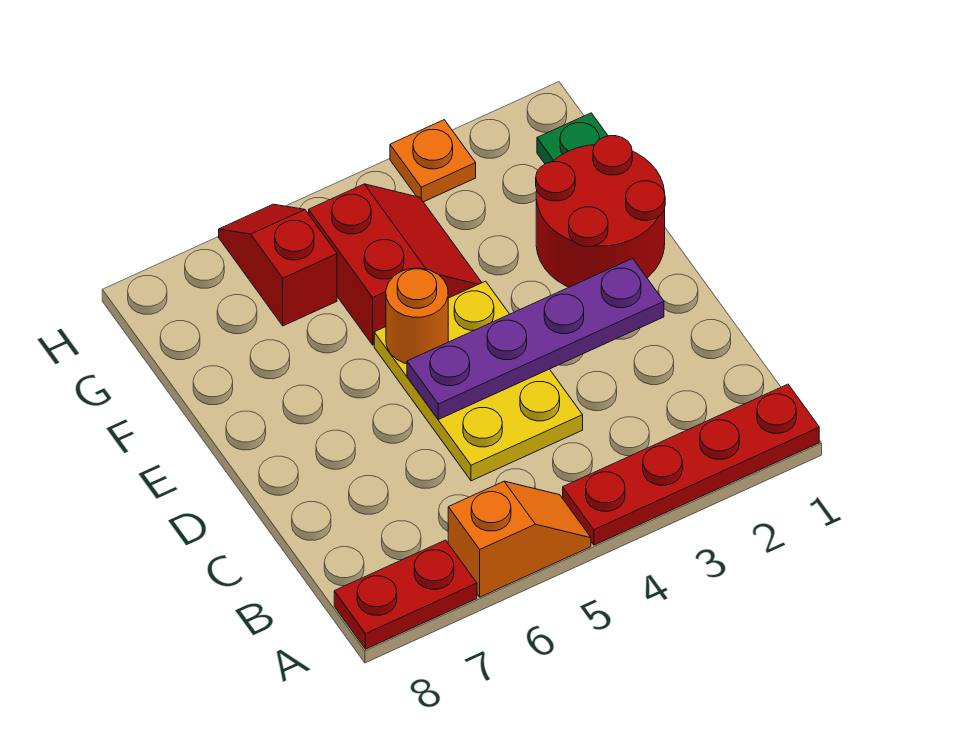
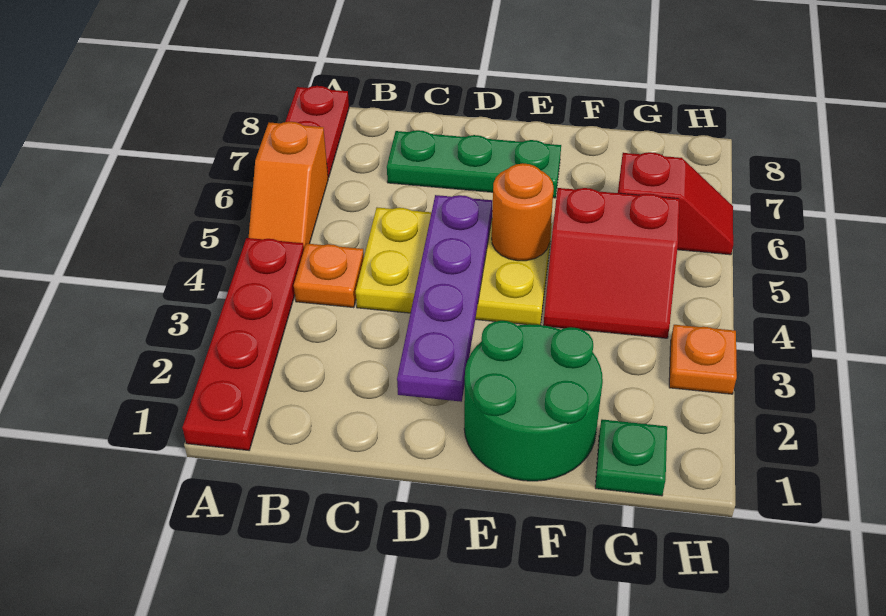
none -> orange 1x1 plate [294,243,364,308]
none -> green 1x3 plate [387,130,561,198]
red 2x2 round brick [536,136,665,287] -> green 2x2 round brick [464,321,603,481]

